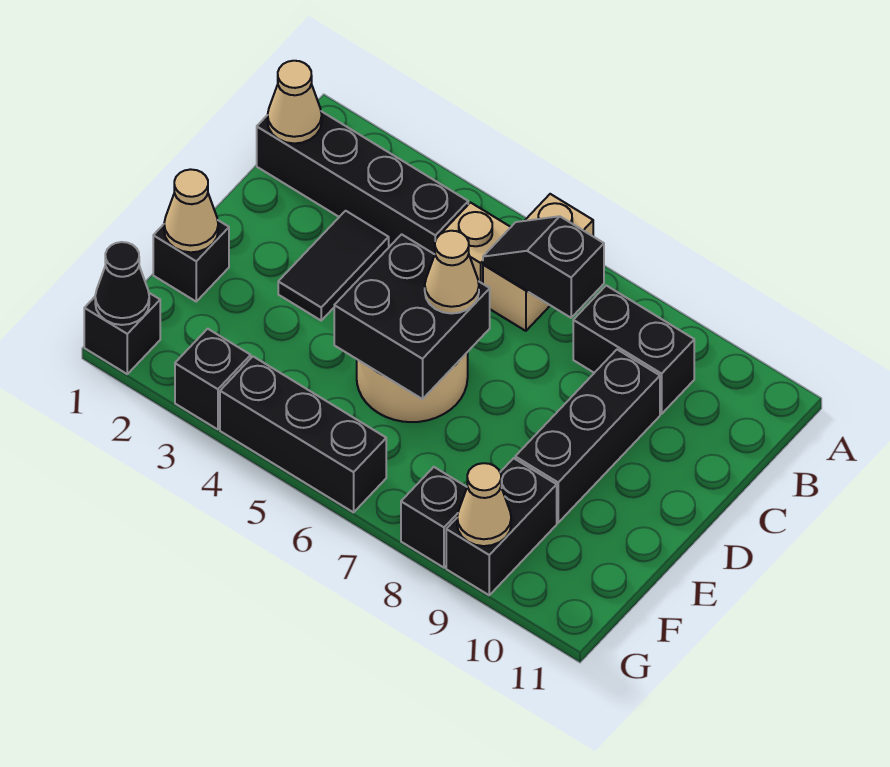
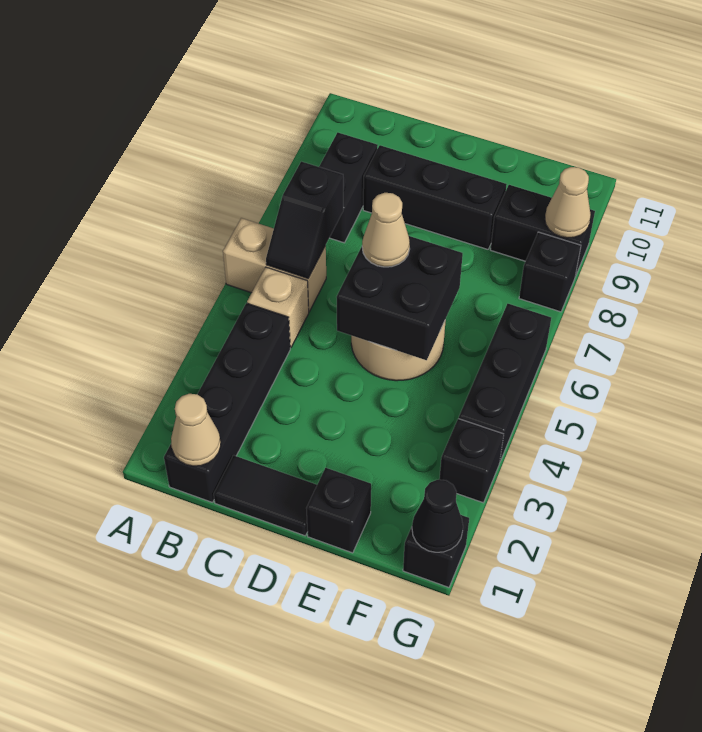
black 1x2 tile [278,211,389,320] -> black 1x2 tile moved to [214,455,317,536]
tan 1x1 cone [164,169,218,252] -> none

